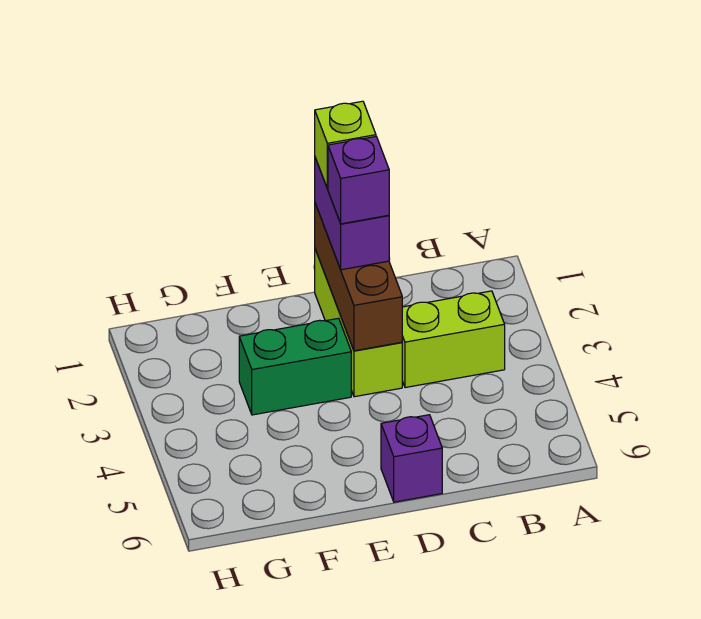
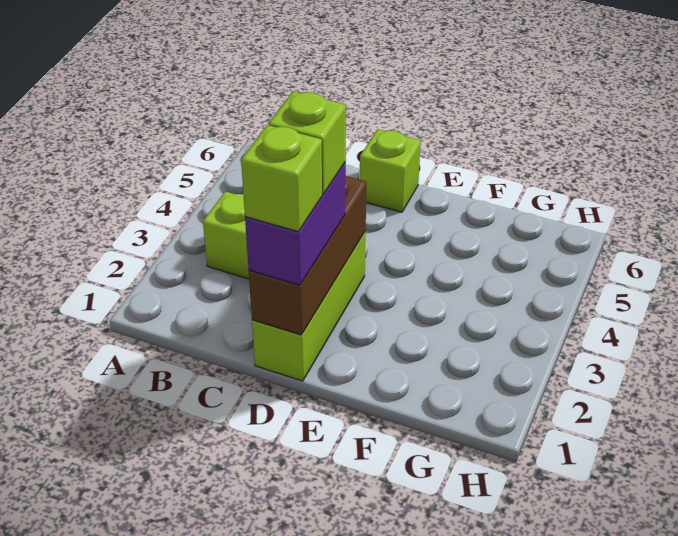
purple 1x1 brick [328,137,389,224] -> lime 1x1 brick [268,91,346,194]
purple 1x1 brick [381,415,442,502] -> lime 1x1 brick [360,129,421,212]
green 1x2 brick [239,318,351,415] -> none

